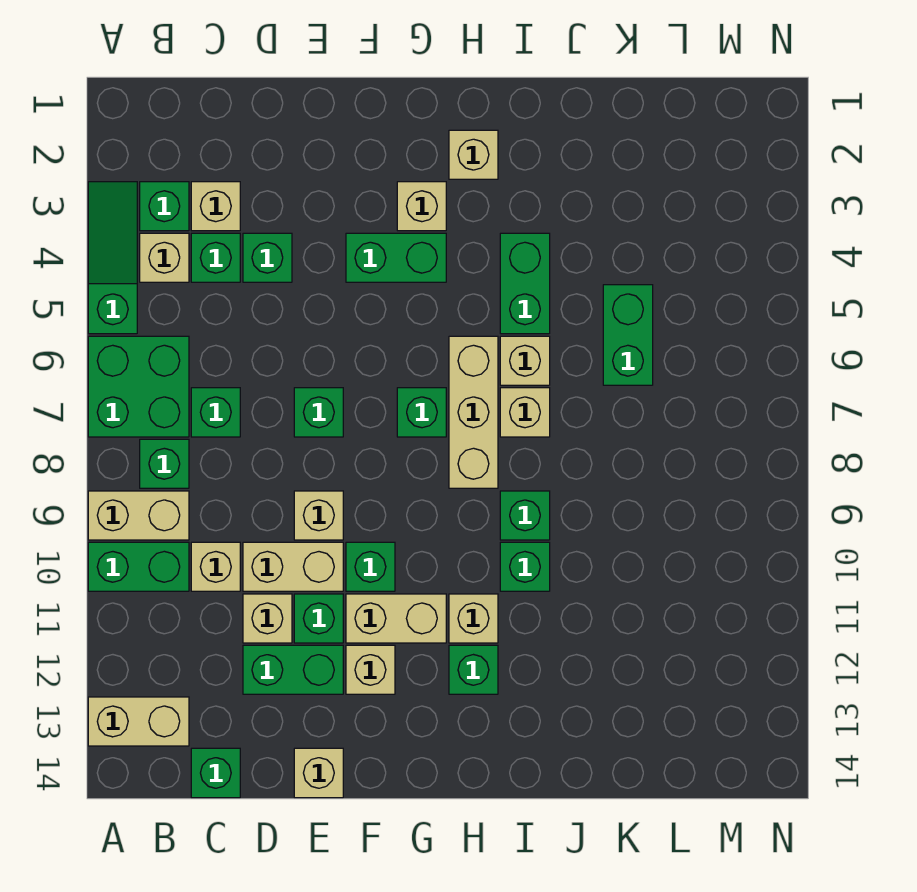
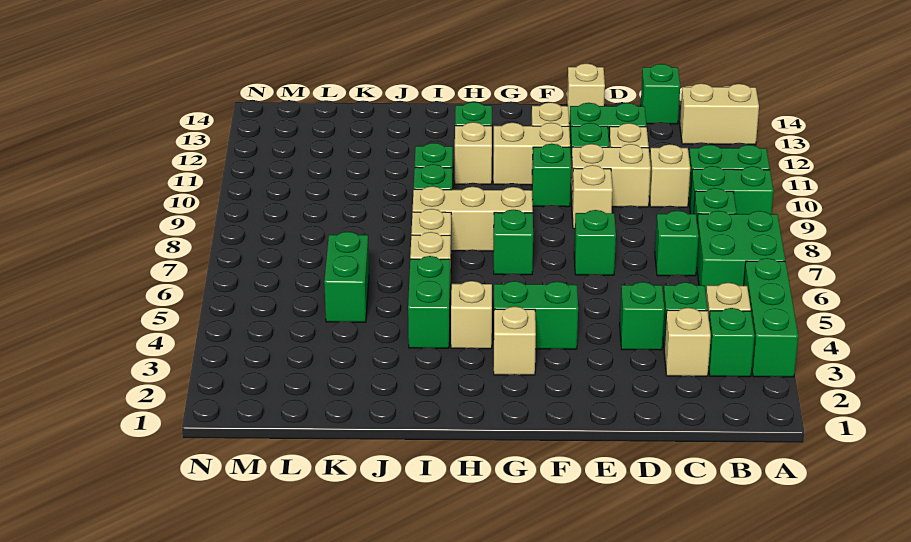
green 1x3 slope [88,182,137,334] -> green 1x3 brick [744,258,798,377]
tan 1x2 brick [88,491,189,540] -> green 1x2 brick [690,166,774,214]
tan 1x1 brick [449,130,498,179] -> tan 1x1 brick moved to [451,281,492,349]
tan 1x3 brick [449,336,498,488] -> tan 1x3 brick turned to [413,186,533,251]

